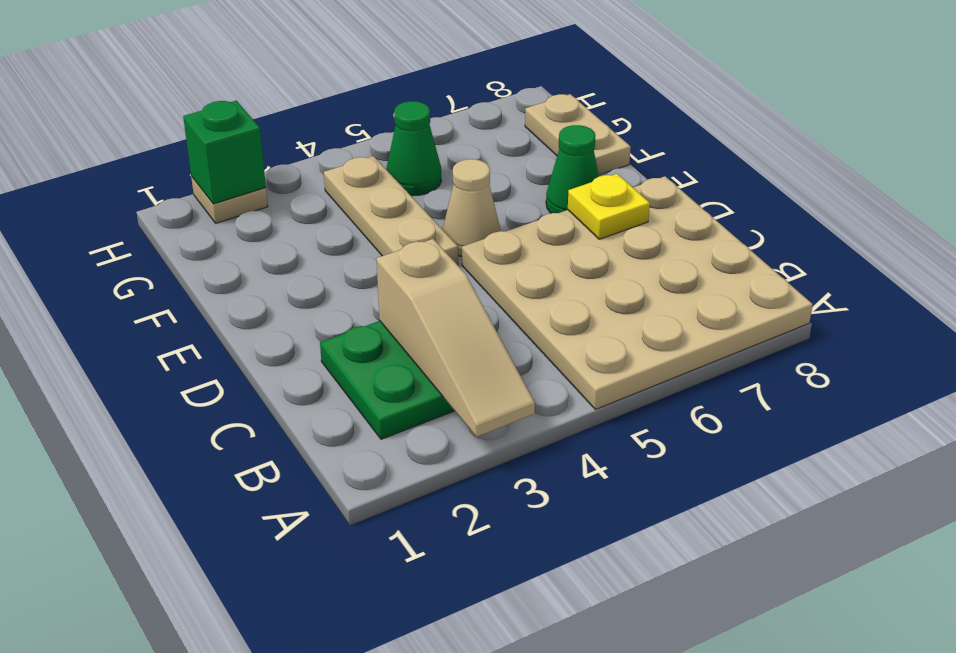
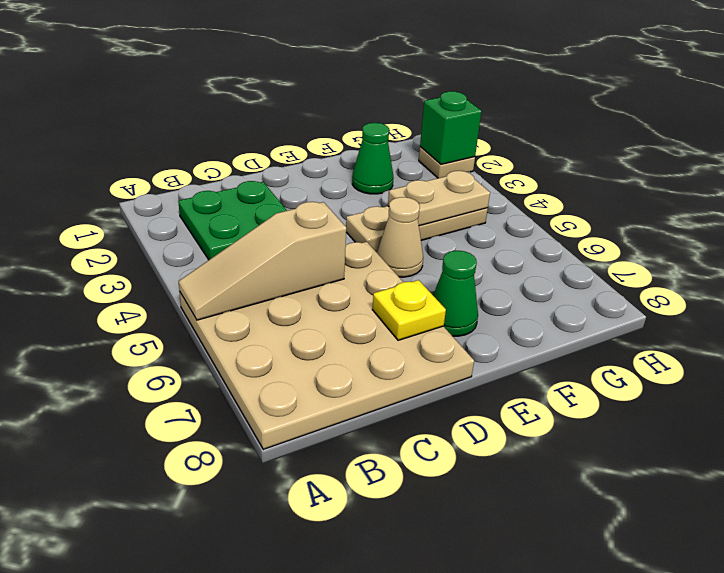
tan 1x3 slope [376,239,535,437] -> tan 1x3 slope moved to [179,202,346,320]
tan 1x2 plate [525,94,631,175] -> tan 1x2 plate moved to [388,171,490,226]
green 1x1 cone [386,101,441,196] -> green 1x1 cone moved to [352,123,393,194]

